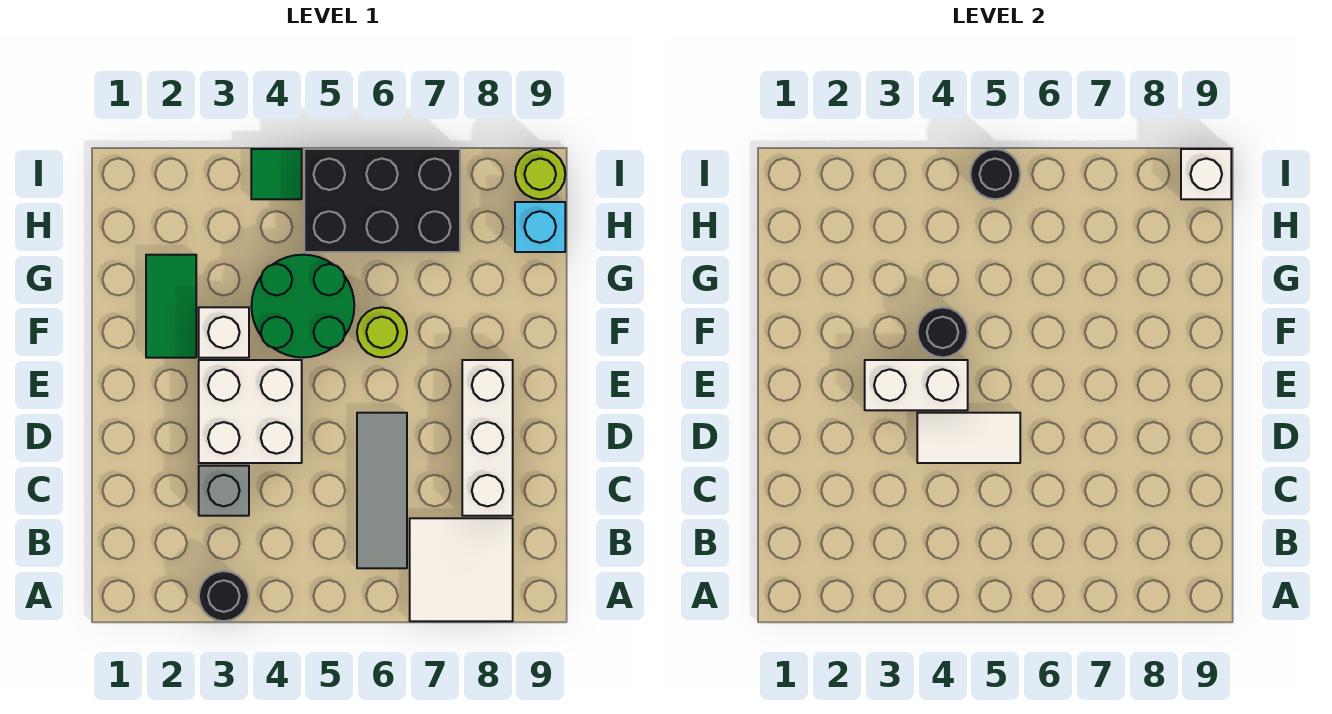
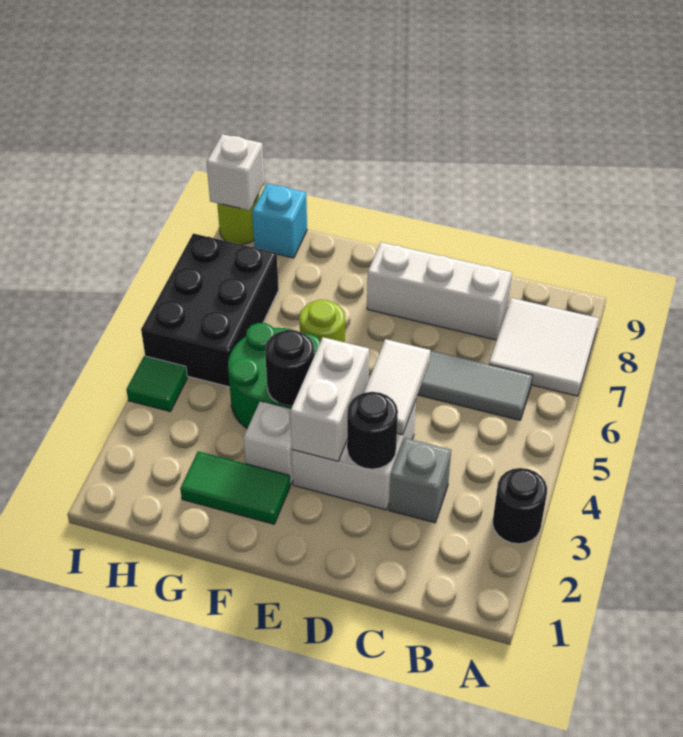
black 1x1 round brick [970,149,1020,199] -> black 1x1 round brick moved to [347,392,398,469]

